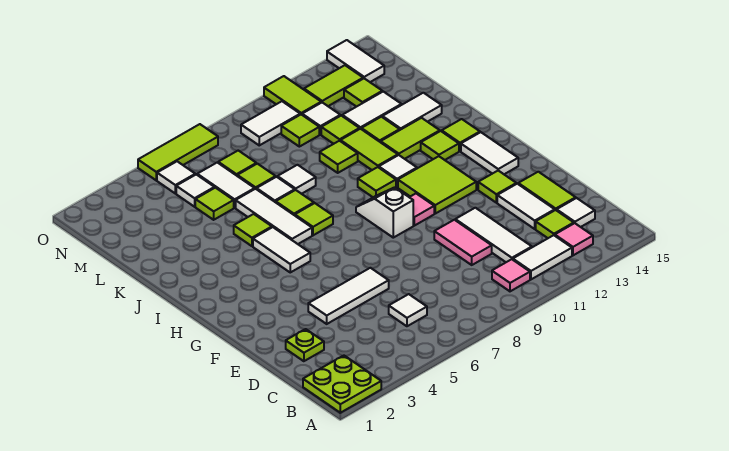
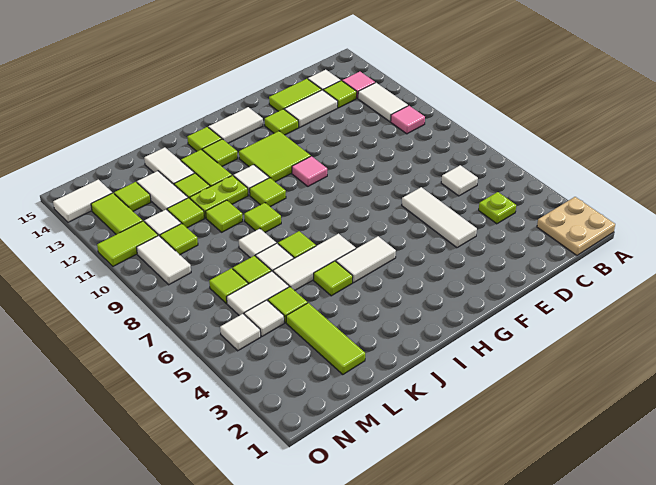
lime 2x2 plate [303,356,381,413] -> tan 2x2 plate [537,197,615,255]
white 1x3 tile [455,208,532,262] -> none
lime 1x1 plate [286,329,324,361] -> lime 1x1 plate moved to [479,192,516,224]
pink 1x2 tile [434,220,492,265] -> none
white 1x2 slope [356,187,413,238] -> none
lime 1x1 tile [295,203,333,235] -> lime 1x1 tile moved to [244,203,281,232]
lime 1x2 tile [340,129,398,170] -> lime 1x2 plate [190,175,248,218]
lime 1x3 tile [138,124,218,180] -> lime 1x3 tile moved to [286,303,365,374]

